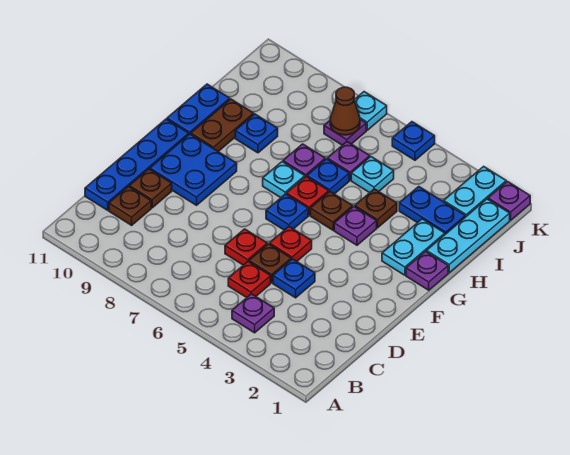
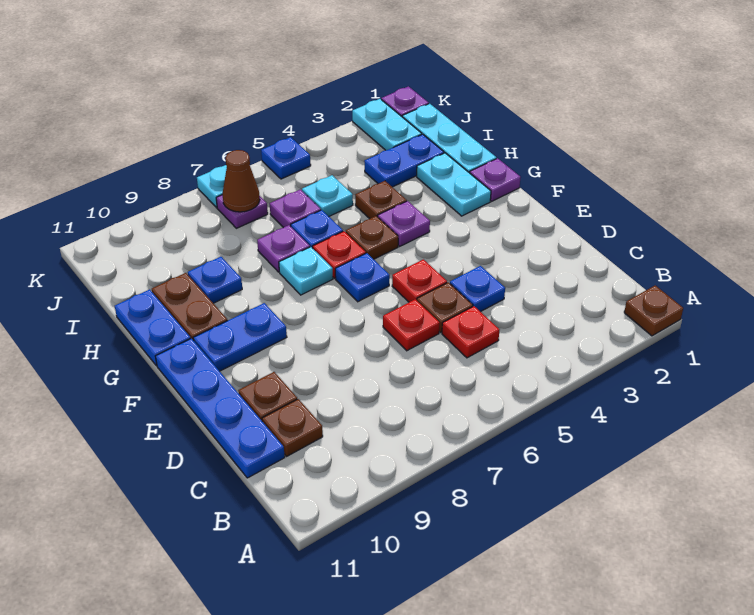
none -> brown 1x1 plate [624,285,683,336]
purple 1x1 plate [232,294,274,333] -> none
blue 2x2 plate [150,134,237,205] -> blue 1x2 plate [193,303,287,371]

